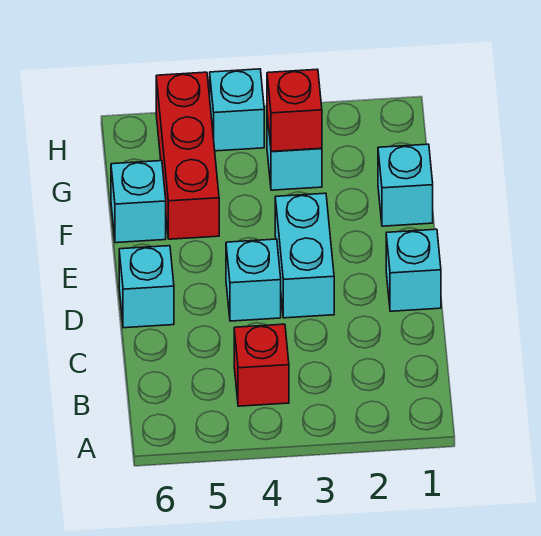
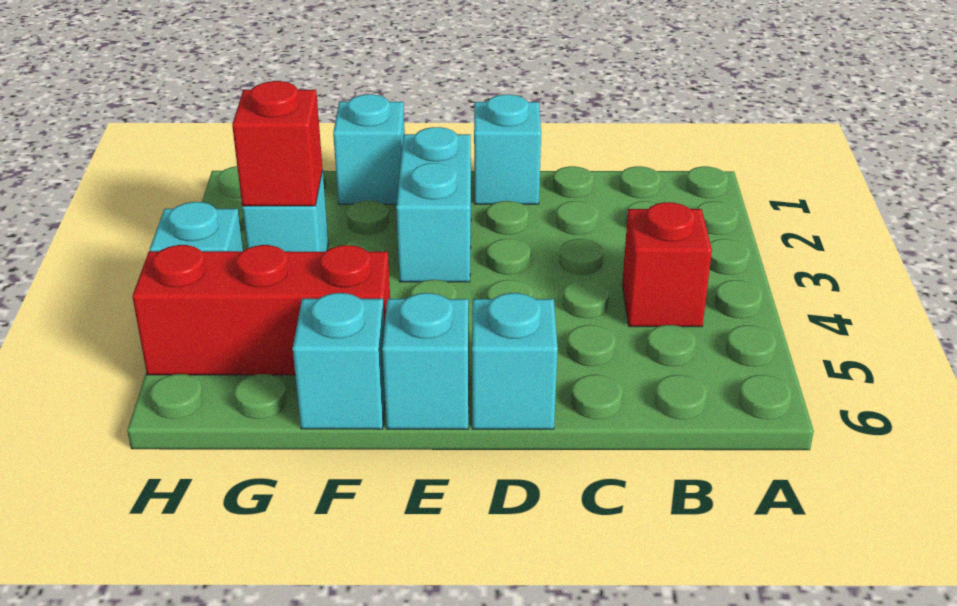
cyan 1x2 brick [275,193,334,318] -> cyan 1x2 brick turned to [396,127,471,282]
cyan 1x1 brick [226,239,281,321] -> cyan 1x1 brick moved to [382,293,469,429]

